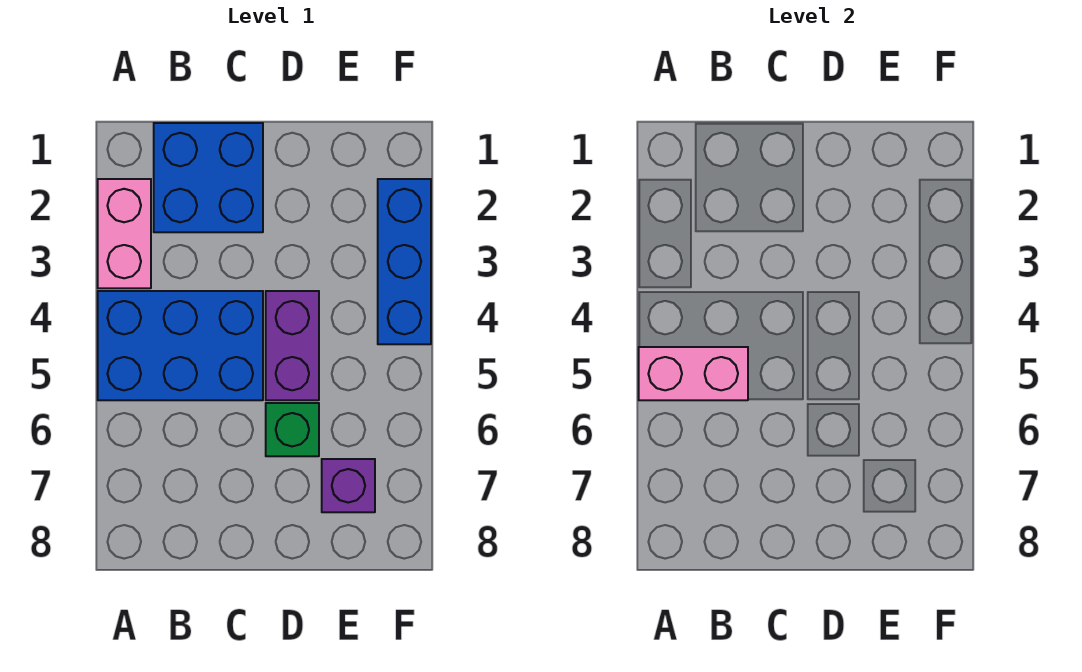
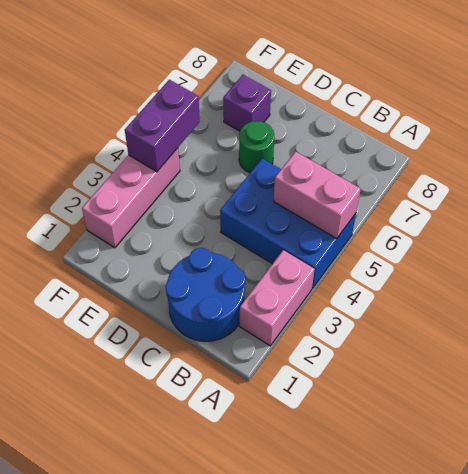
blue 2x2 brick [154,123,263,232] -> blue 2x2 round brick [166,248,245,341]
purple 1x2 brick [266,291,319,400] -> purple 1x2 brick moved to [125,80,200,172]
green 1x1 brick [266,403,319,456] -> green 1x1 round brick [239,121,274,173]
blue 1x3 brick [378,179,431,344] -> pink 1x3 brick [82,148,180,248]

